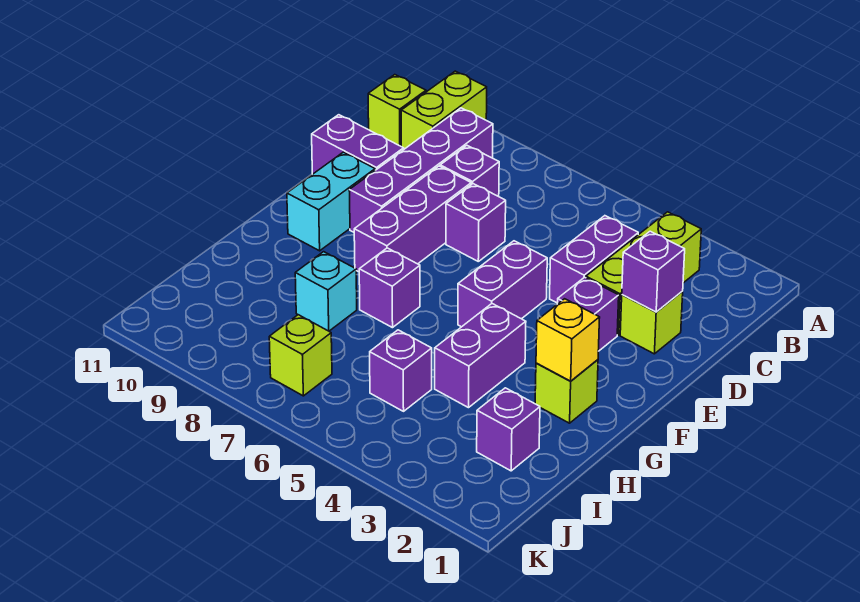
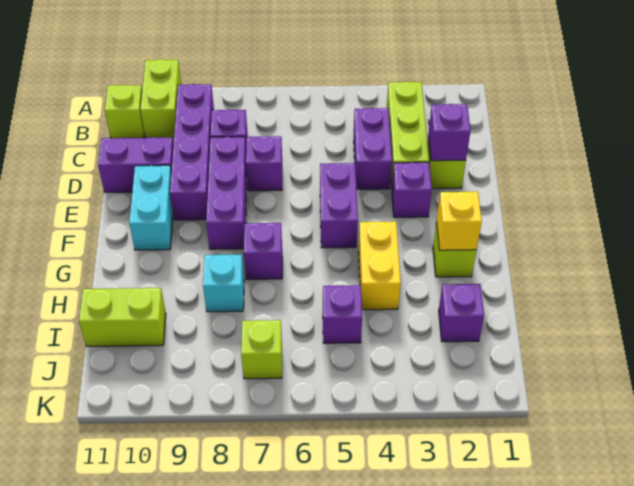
purple 1x2 brick [435,304,526,408] -> yellow 1x2 brick [359,221,401,310]
none -> lime 1x2 brick [79,288,166,346]

